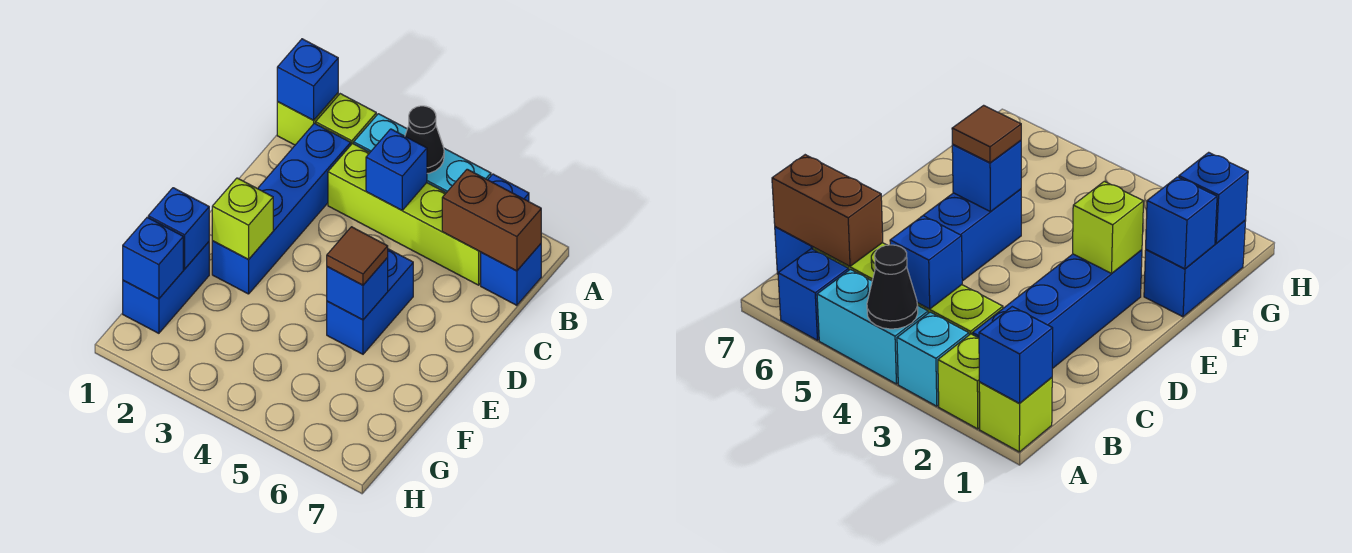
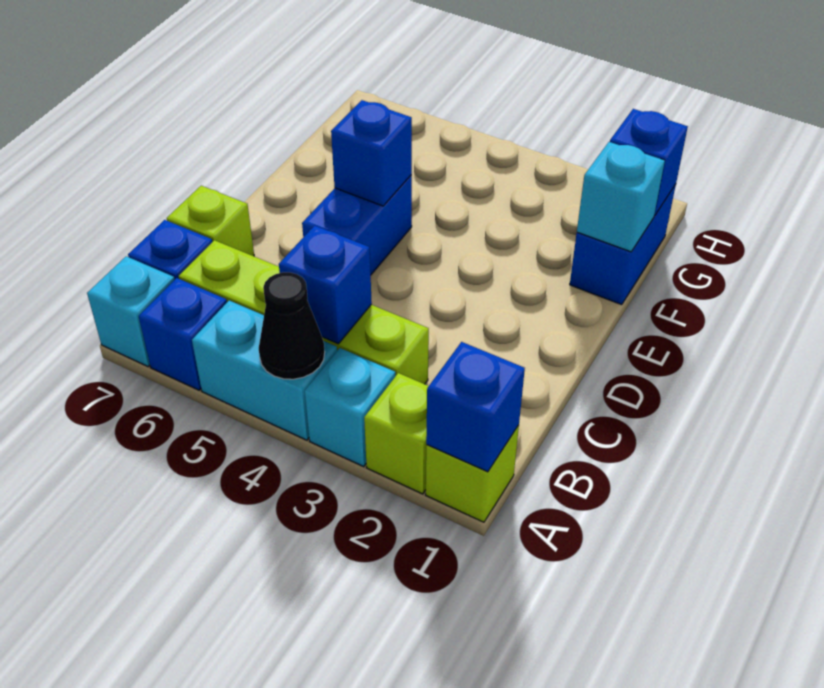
none -> cyan 1x1 brick [87,256,175,366]
blue 1x4 brick [212,123,351,294] -> none
brown 1x2 brick [442,169,541,271] -> none
lime 1x1 brick [212,178,273,260] -> lime 1x1 brick moved to [167,186,254,256]
brown 1x1 tile [327,227,388,285] -> none
blue 1x1 brick [148,188,209,269] -> cyan 1x1 brick [577,142,665,252]

